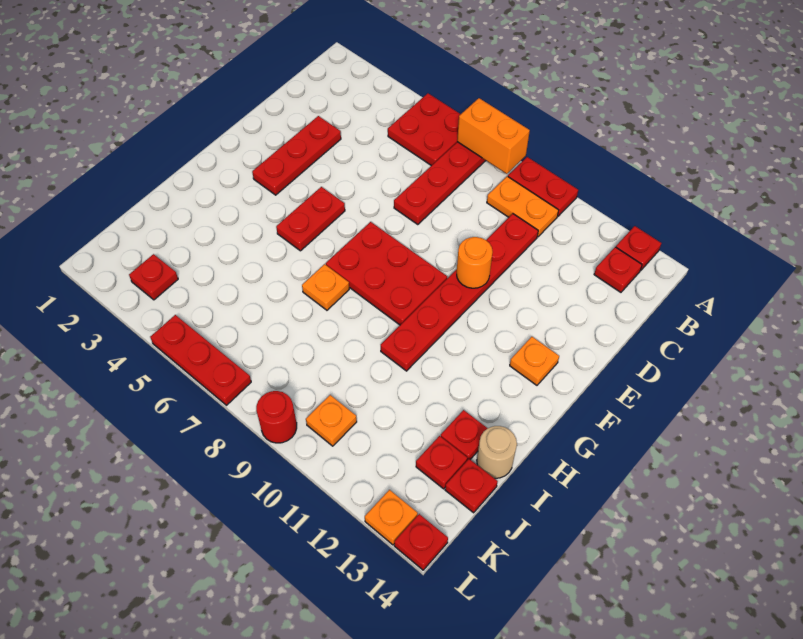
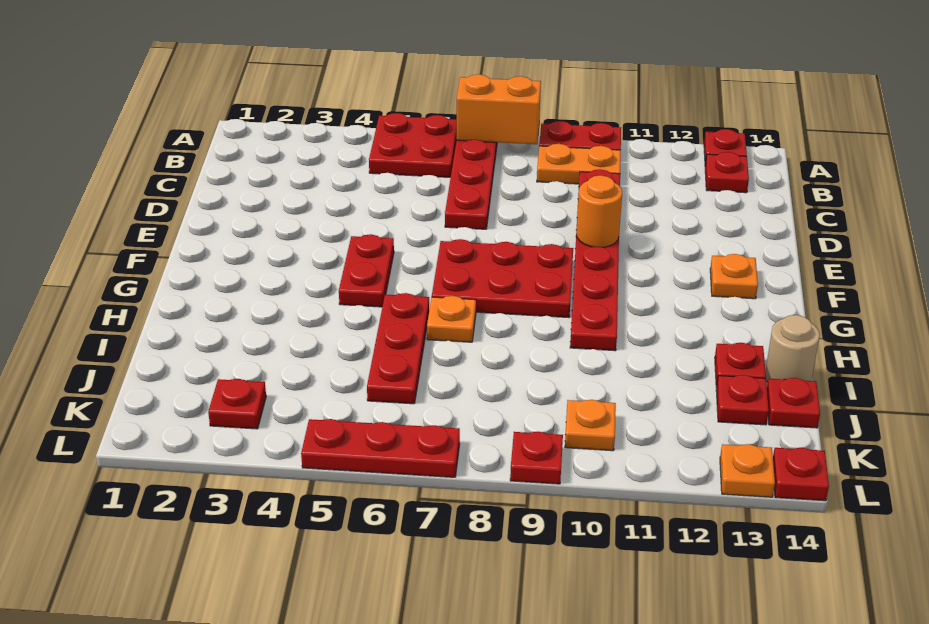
red 1x3 plate [252,116,341,195] -> red 1x3 plate moved to [367,293,429,404]
red 1x1 round brick [256,391,297,443] -> red 1x1 plate [510,432,563,484]

